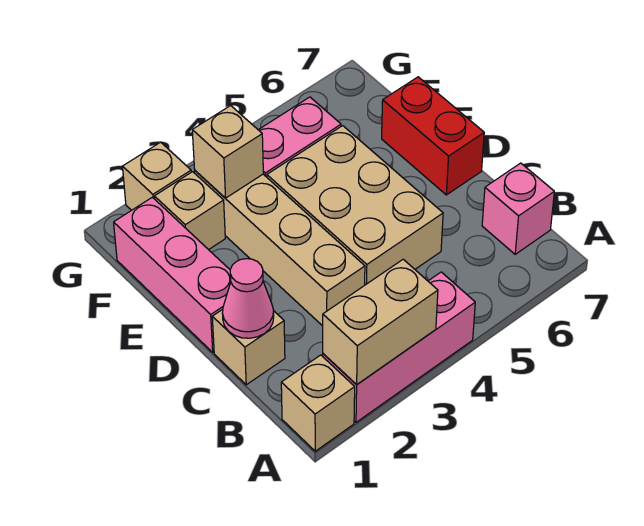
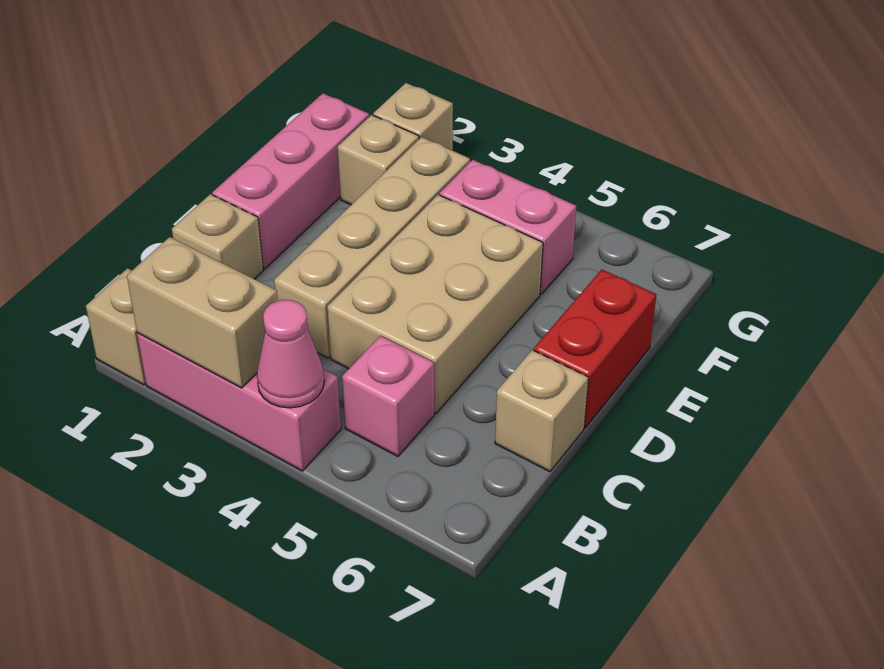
pink 1x1 brick [482,163,554,254] -> pink 1x1 brick moved to [342,336,434,456]
pink 1x1 cone [222,259,274,338] -> pink 1x1 cone moved to [257,300,324,408]
tan 1x1 brick [192,106,263,198] -> tan 1x1 brick moved to [495,350,588,472]

